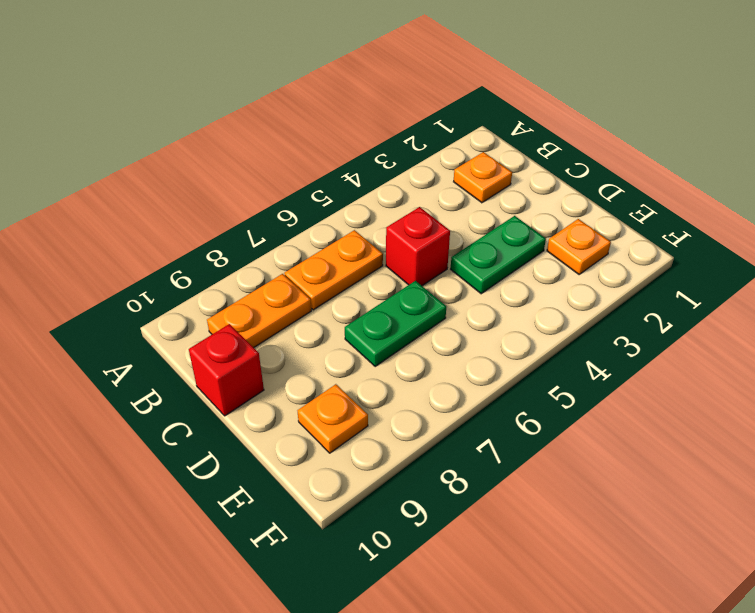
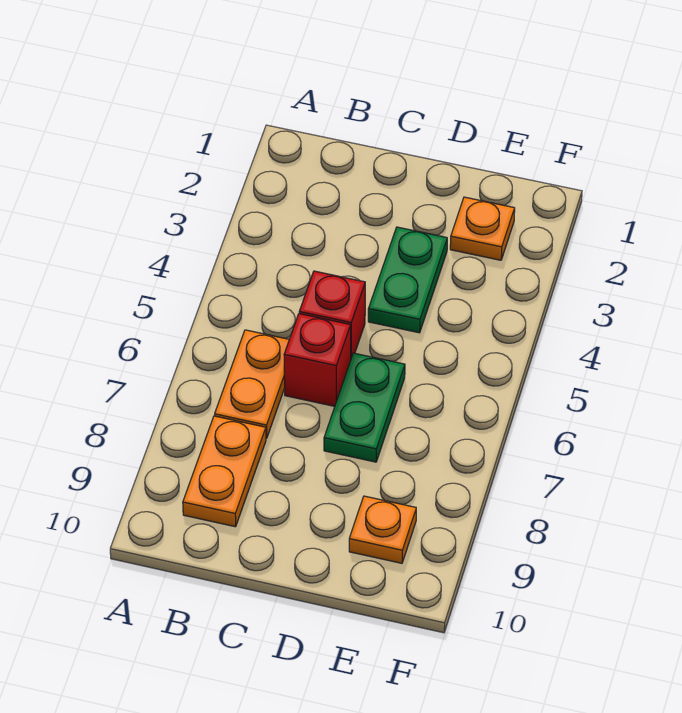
orange 1x1 plate [454,152,512,203] -> none
red 1x1 brick [189,324,264,416] -> red 1x1 brick moved to [284,314,351,406]

